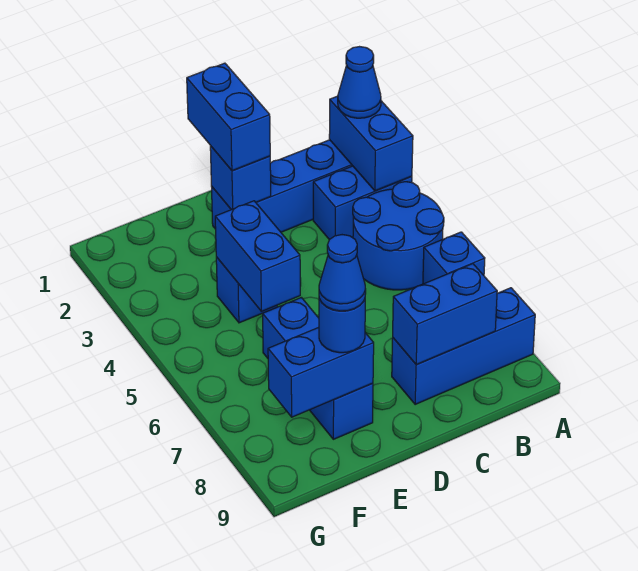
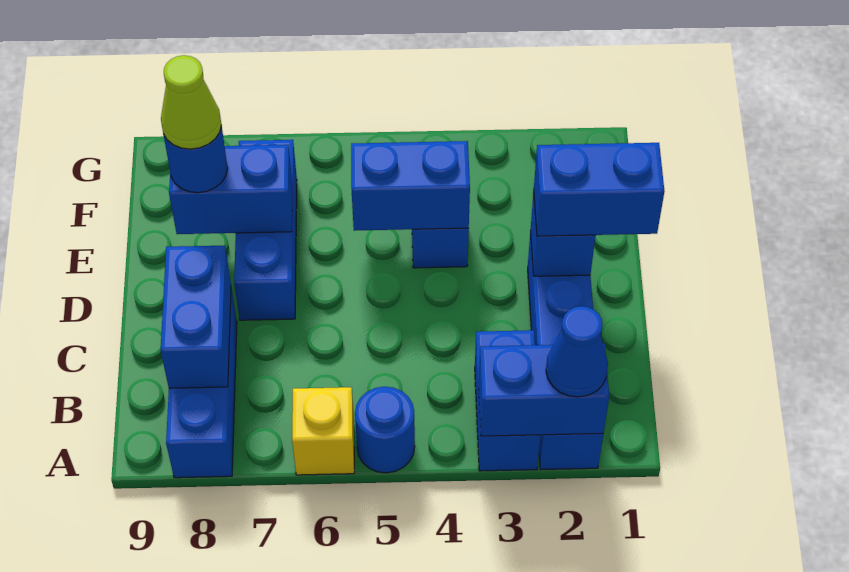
blue 2x2 round brick [353,182,444,290] -> blue 1x1 round brick [355,387,415,473]
blue 1x1 brick [423,232,485,284] -> yellow 1x1 brick [292,387,354,475]
blue 1x3 brick [263,298,373,439] -> blue 1x3 brick turned to [234,140,297,320]
blue 1x2 brick [268,327,374,417] -> blue 1x2 brick turned to [169,145,292,234]
blue 1x1 cone [319,235,366,311] -> lime 1x1 cone [161,55,221,149]

